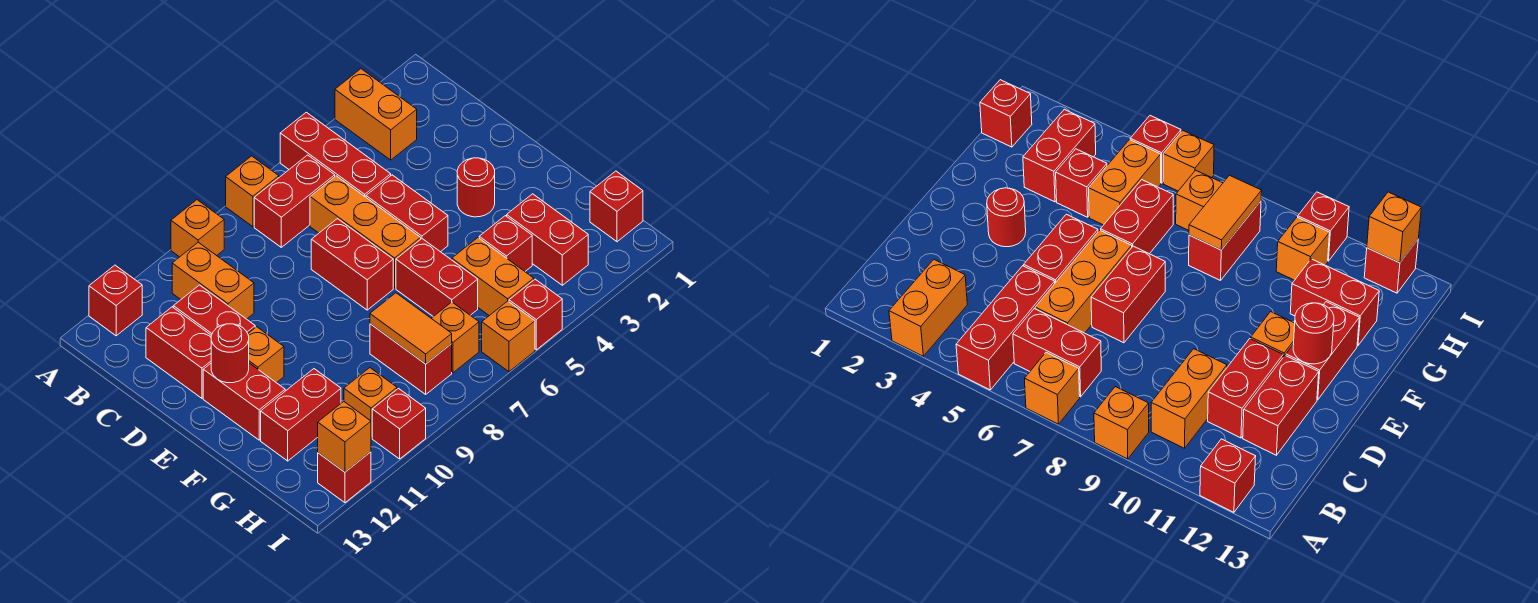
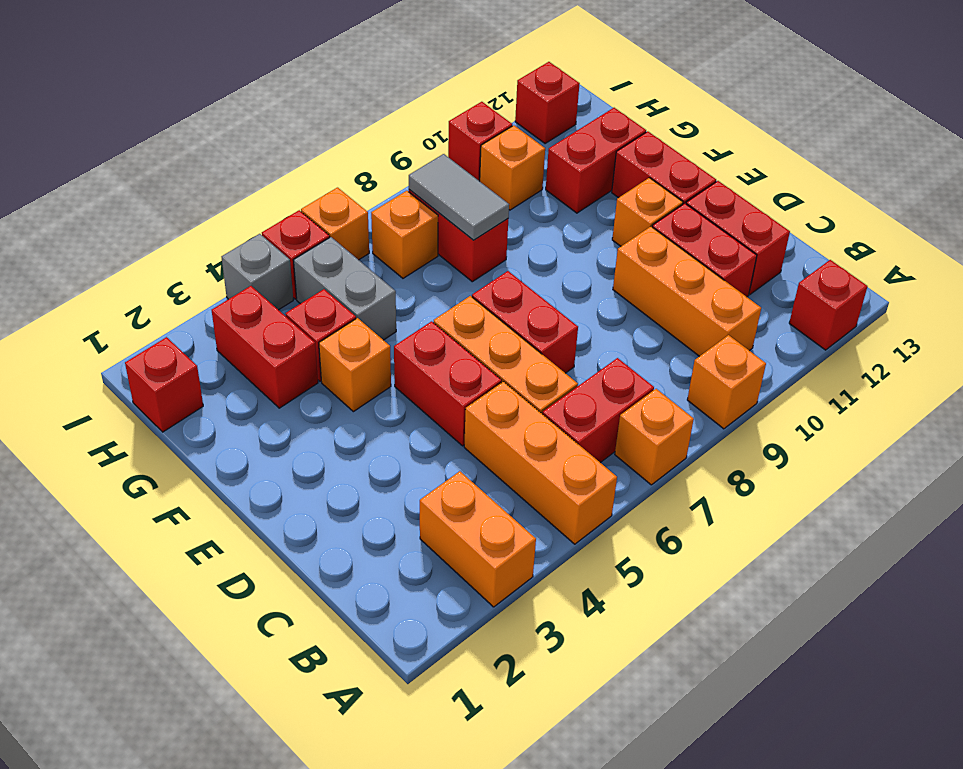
red 1x3 brick [280,112,391,197] -> orange 1x3 brick [464,382,617,544]
orange 1x2 brick [172,242,254,319] -> orange 1x3 brick [613,226,761,356]
red 1x1 round brick [457,158,495,217] -> none
red 1x1 round brick [211,324,249,383] -> none
red 1x2 brick [396,239,478,317] -> none
orange 1x2 brick [452,238,534,316] -> grey 1x2 brick [293,237,396,340]
orange 1x2 tile [370,293,452,364] -> grey 1x2 tile [409,154,509,240]
none -> grey 1x1 brick [222,234,293,310]
orange 1x1 brick [318,402,371,472] -> orange 1x1 brick moved to [319,318,391,412]

